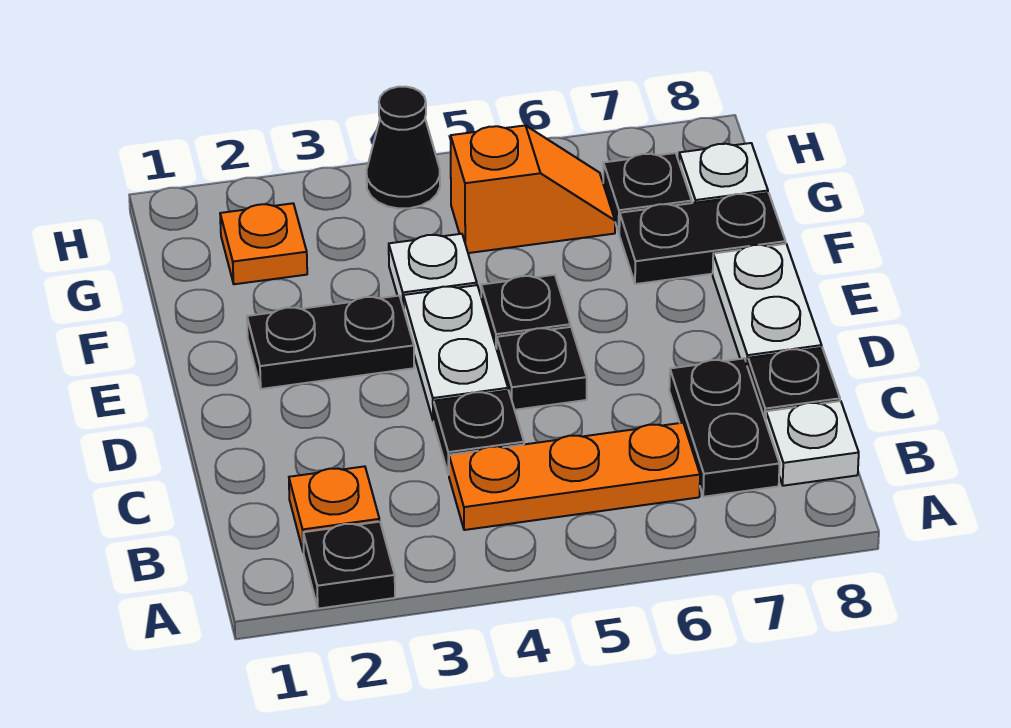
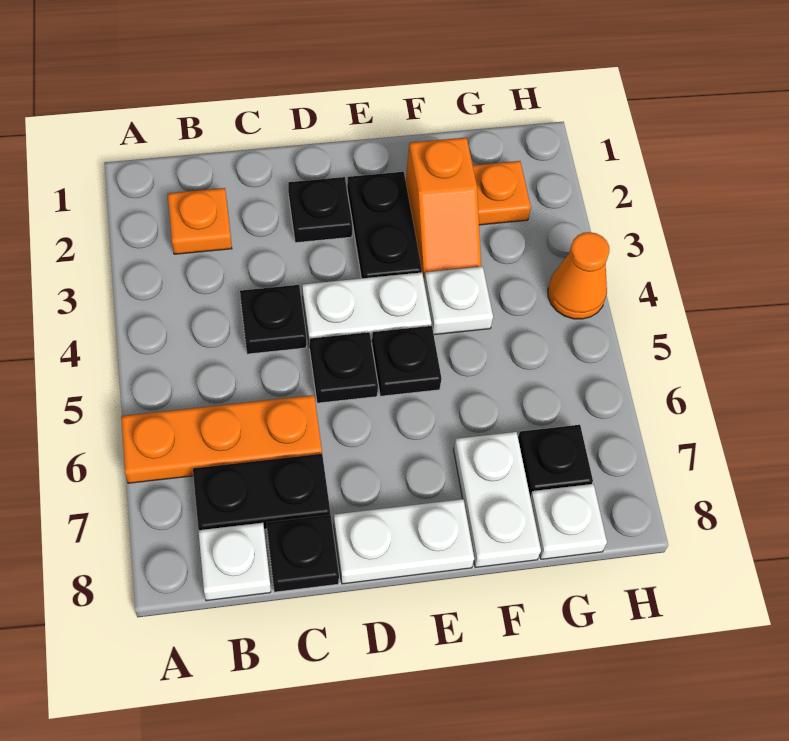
black 1x1 plate [303,522,395,609] -> black 1x1 plate moved to [288,177,352,243]
orange 1x3 plate [449,423,700,530] -> orange 1x3 plate turned to [121,395,322,483]
black 1x2 plate [619,193,786,284] -> white 1x2 plate [454,432,541,568]
orange 1x2 slope [451,125,615,253] -> orange 1x2 slope moved to [406,137,481,279]
black 1x1 cone [367,87,440,208] -> orange 1x1 cone [548,232,609,319]

